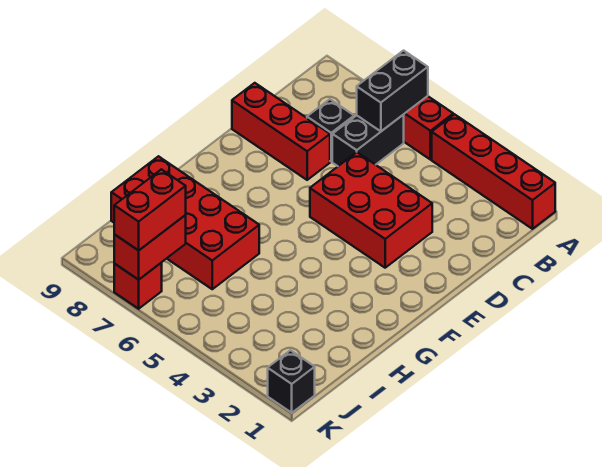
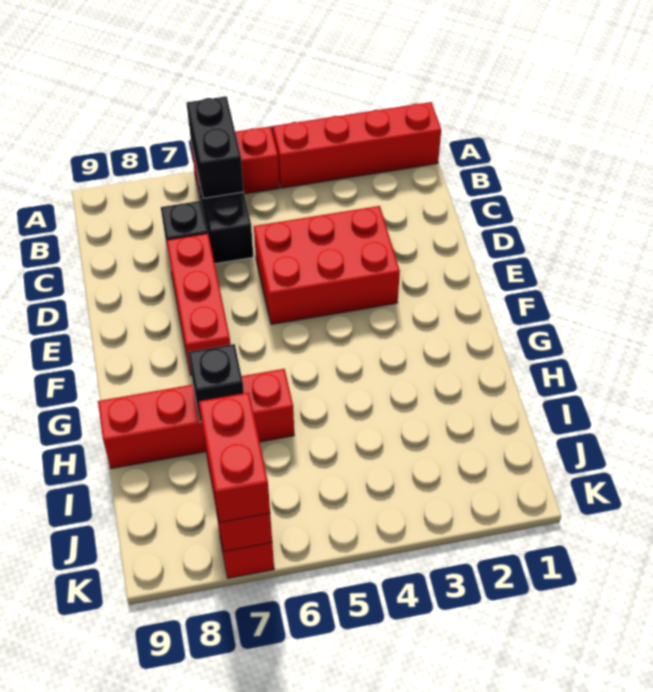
red 1x3 brick [232,83,330,180] -> red 1x3 brick turned to [167,233,230,375]
red 2x4 brick [111,156,259,289] -> red 1x4 brick [98,369,294,469]
black 1x1 brick [268,350,315,413] -> black 1x1 brick moved to [188,344,244,422]

